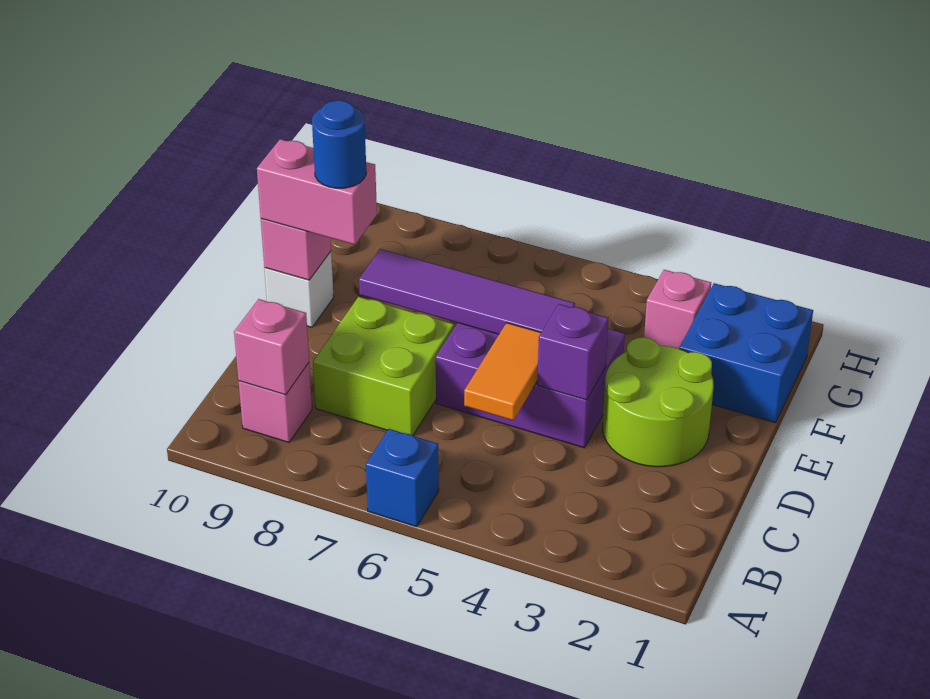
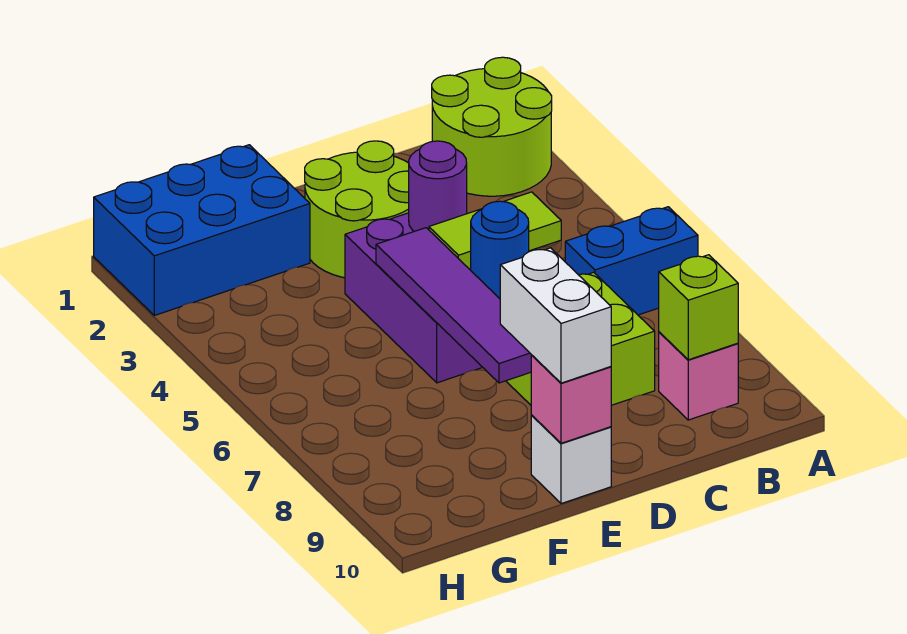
none -> lime 2x2 round brick [432,57,552,196]
blue 1x1 brick [366,429,439,527] -> blue 1x2 brick [565,207,698,315]
pink 1x1 brick [234,299,309,395] -> lime 1x1 brick [659,255,738,360]
orange 1x2 tile [464,323,541,420] -> lime 1x2 tile [429,192,561,270]
purple 1x1 brick [537,304,608,400] -> purple 1x1 round brick [409,141,467,231]
pink 1x2 brick [257,139,377,245] -> white 1x2 brick [500,248,611,383]
blue 1x1 round brick [312,100,366,188] -> blue 1x1 round brick moved to [471,201,529,299]
blue 2x2 brick [679,283,813,423] -> blue 2x3 brick [94,145,310,315]
pink 1x1 brick [644,270,711,349] -> none

